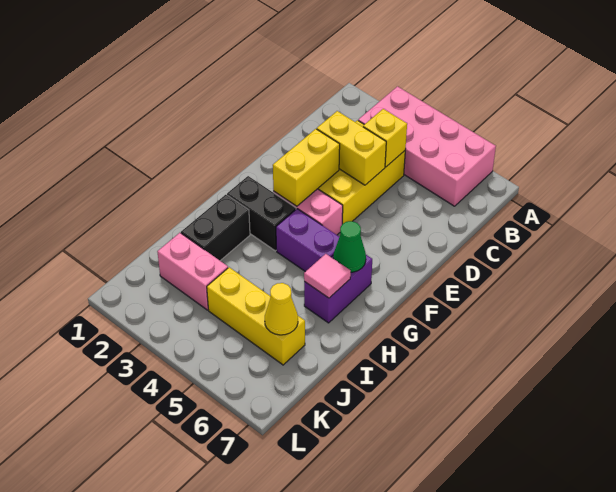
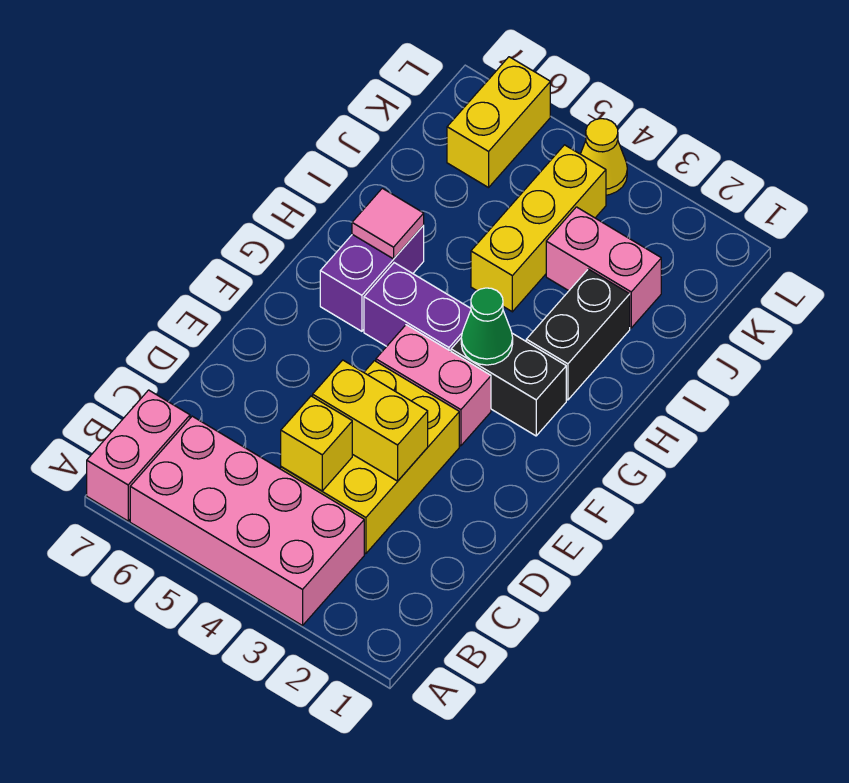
none -> pink 1x2 brick [87,390,190,521]
yellow 1x2 brick [273,129,340,206] -> yellow 1x2 brick moved to [447,57,550,188]
green 1x1 cone [333,221,366,272] -> green 1x1 cone moved to [461,288,513,365]
yellow 1x3 brick [207,267,305,365] -> yellow 1x3 brick turned to [471,145,606,312]
yellow 1x1 cone [265,283,298,335] -> yellow 1x1 cone moved to [581,119,627,195]

